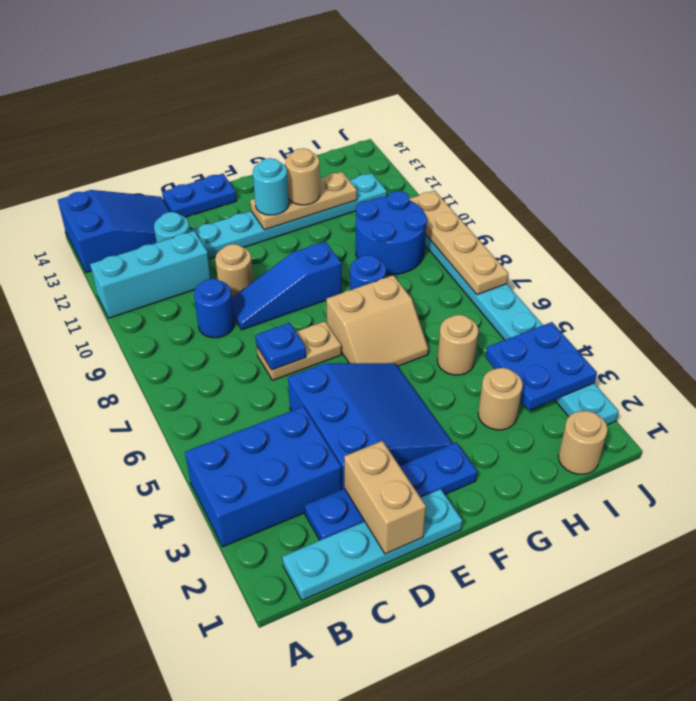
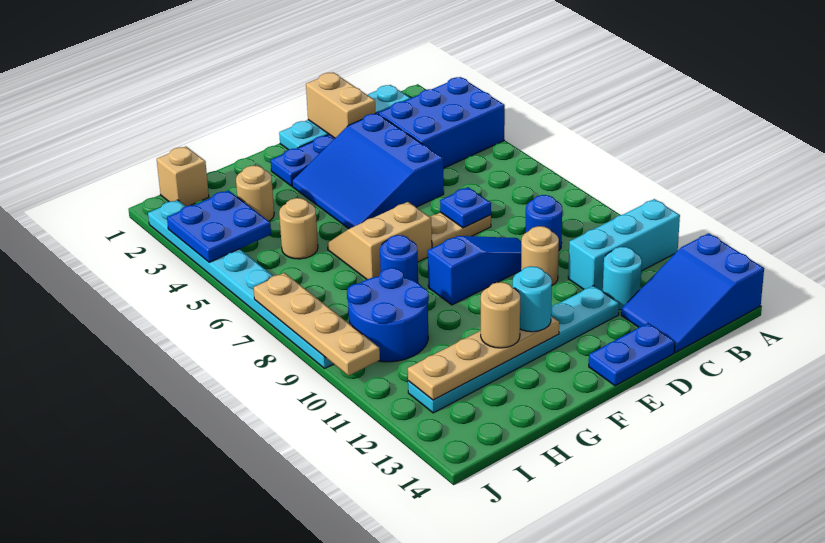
tan 1x3 plate [250,172,357,230] -> tan 1x4 plate [408,316,559,400]
tan 1x1 round brick [558,411,608,474] -> tan 1x1 brick [157,147,209,206]

